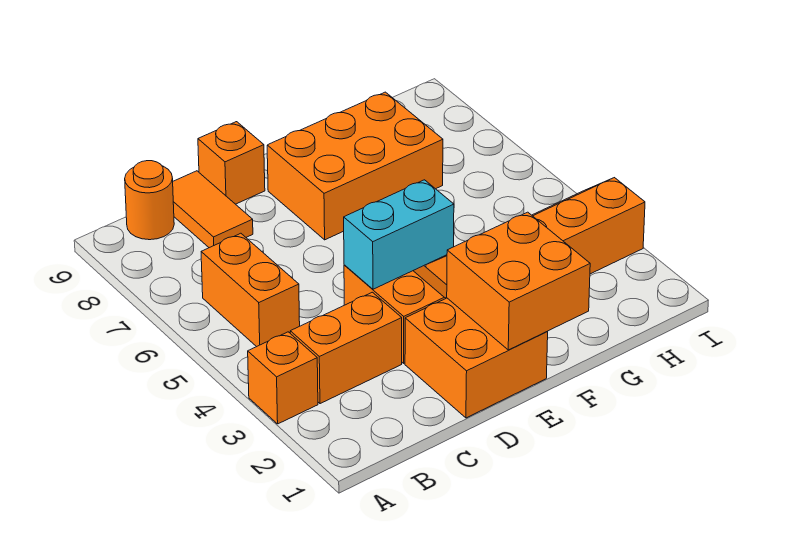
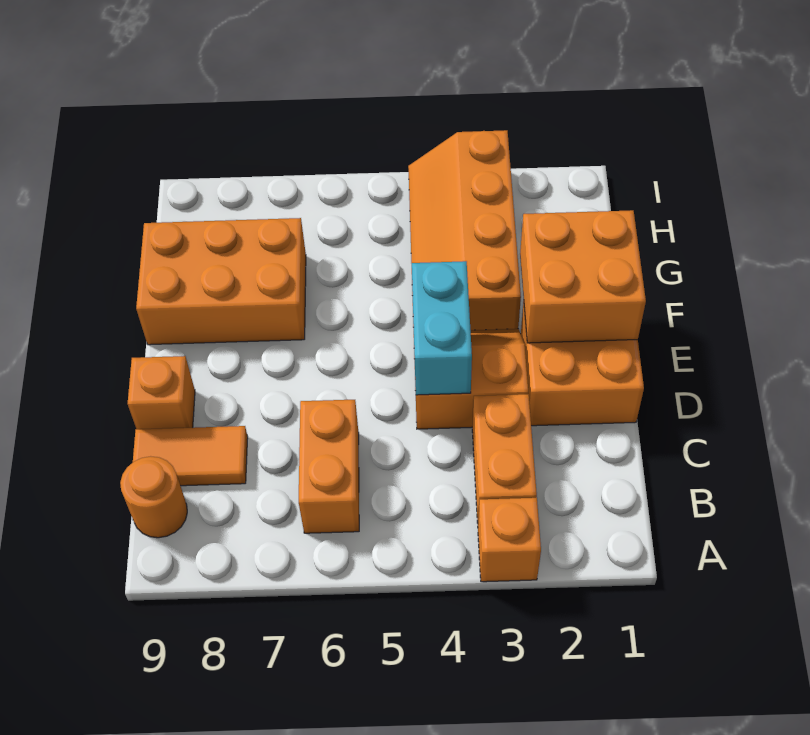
orange 1x2 brick [201,233,300,347] -> orange 1x2 brick turned to [299,400,359,533]
orange 2x3 brick [267,92,443,240] -> orange 2x3 brick turned to [136,218,306,345]

